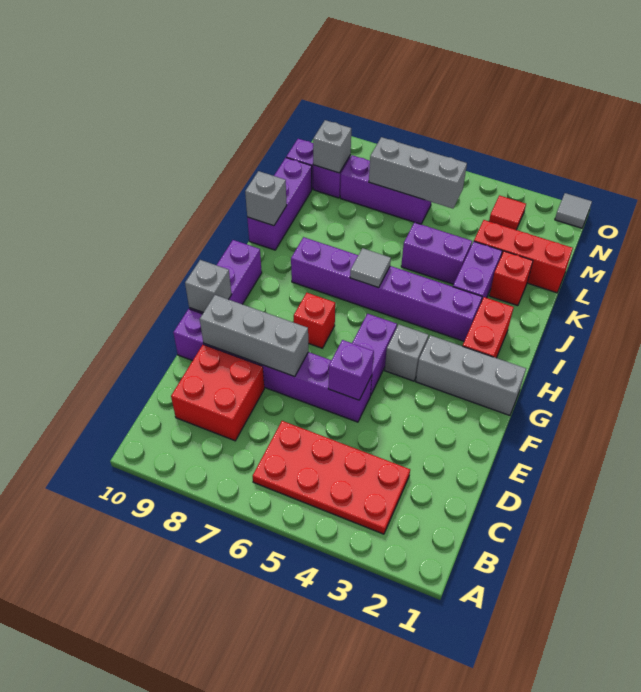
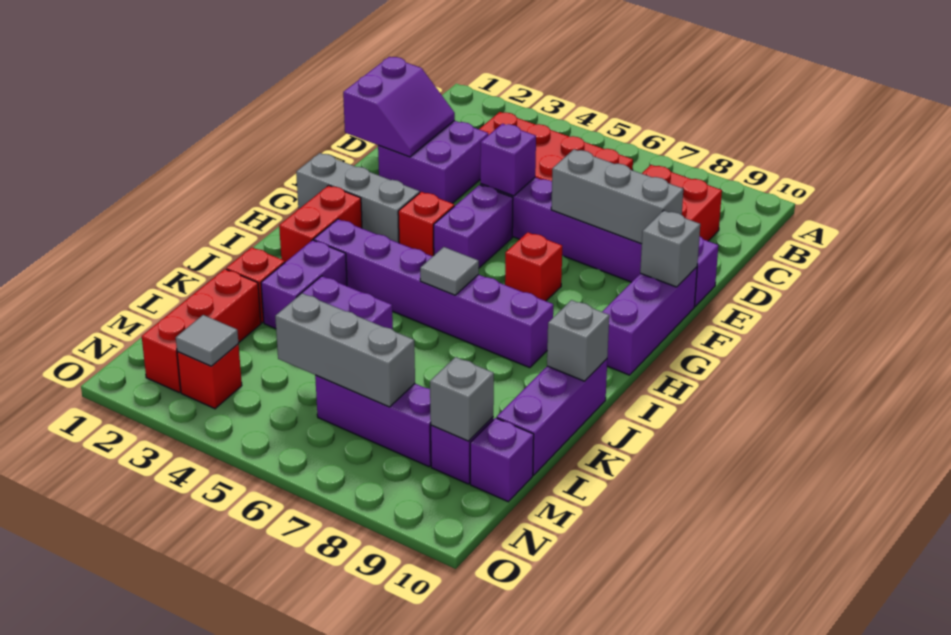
none -> purple 2x2 slope [343,57,455,157]
none -> purple 2x2 brick [378,121,488,204]
grey 1x1 brick [385,325,428,381] -> red 1x1 brick [398,192,454,256]
red 1x3 brick [474,220,573,293] -> red 1x3 brick turned to [142,269,261,393]
red 1x1 tile [489,195,526,230] -> red 1x1 brick [177,344,242,409]
grey 1x1 tile [555,193,592,228] -> grey 1x1 tile moved to [176,315,238,366]

